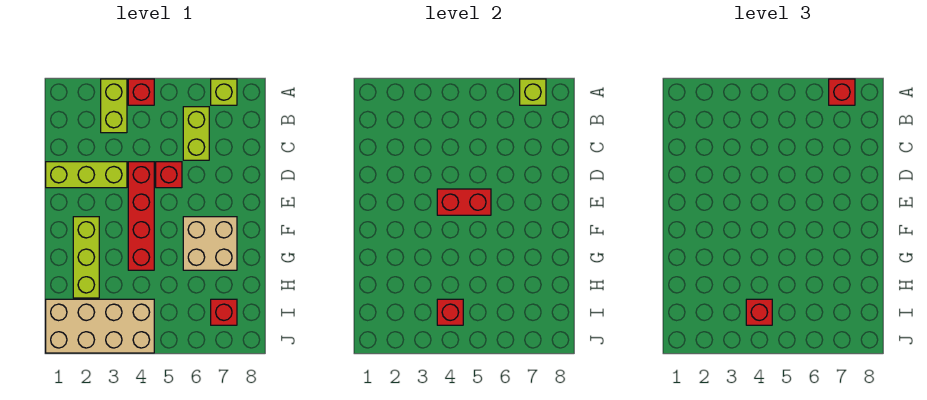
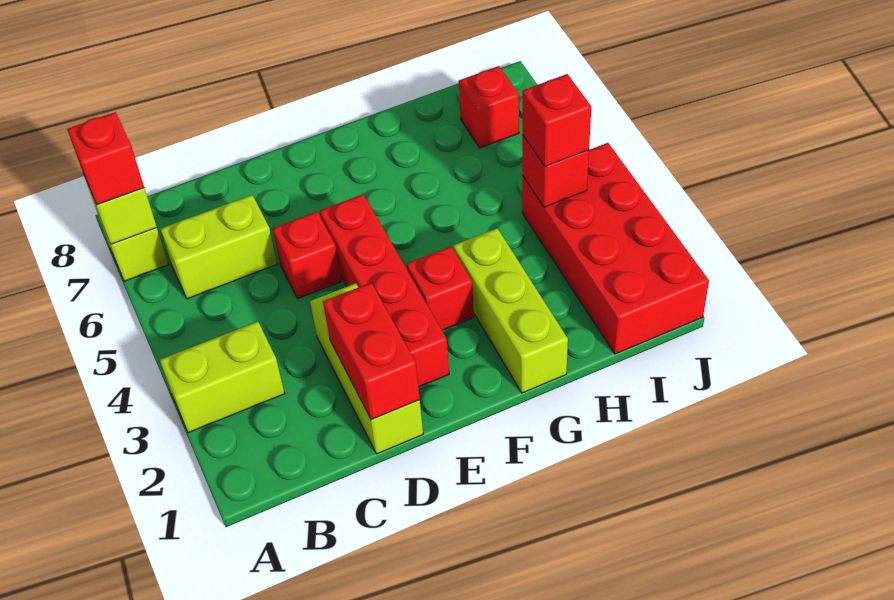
red 1x1 brick [128,79,154,105] -> red 1x1 brick moved to [406,246,474,330]
red 1x4 brick [128,162,154,270] -> red 1x4 brick turned to [320,194,449,387]
red 1x2 brick [437,189,491,215] -> red 1x2 brick moved to [323,282,420,420]
lime 1x3 brick [73,217,99,298] -> lime 1x3 brick turned to [453,228,568,393]
tan 2x2 brick [183,217,237,270] -> none
tan 2x4 brick [46,299,154,353] -> red 2x4 brick [522,143,709,354]

